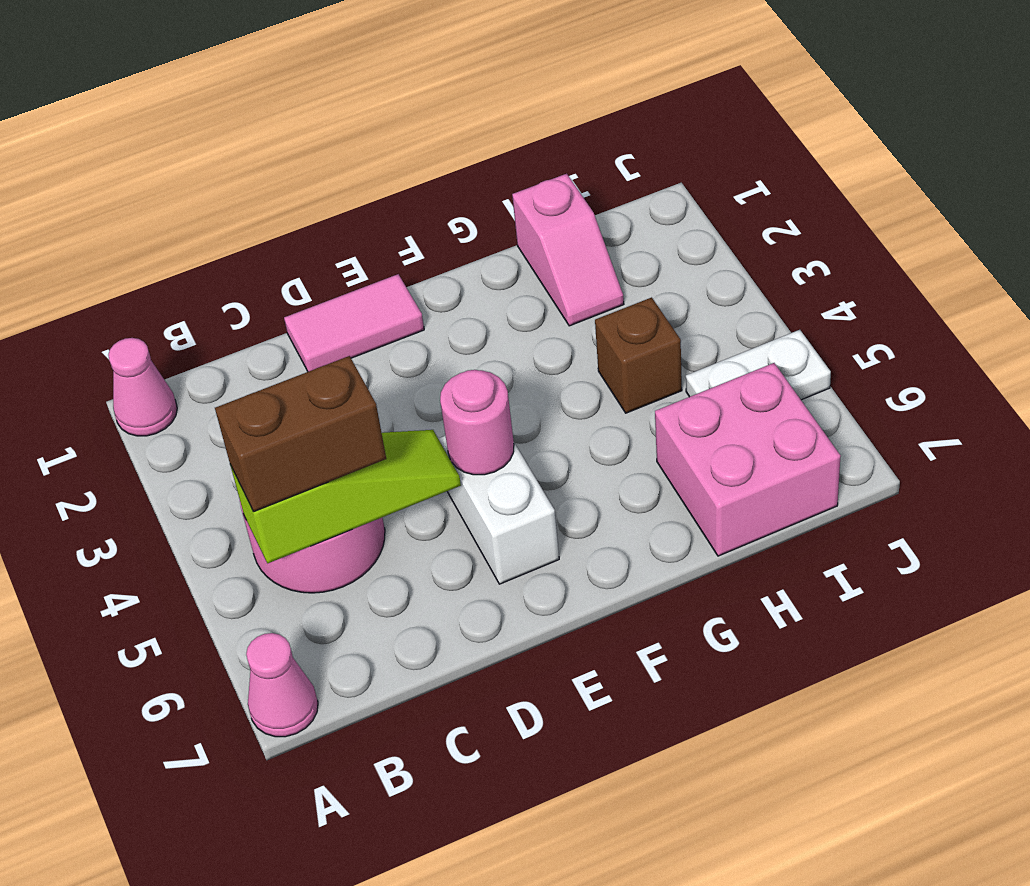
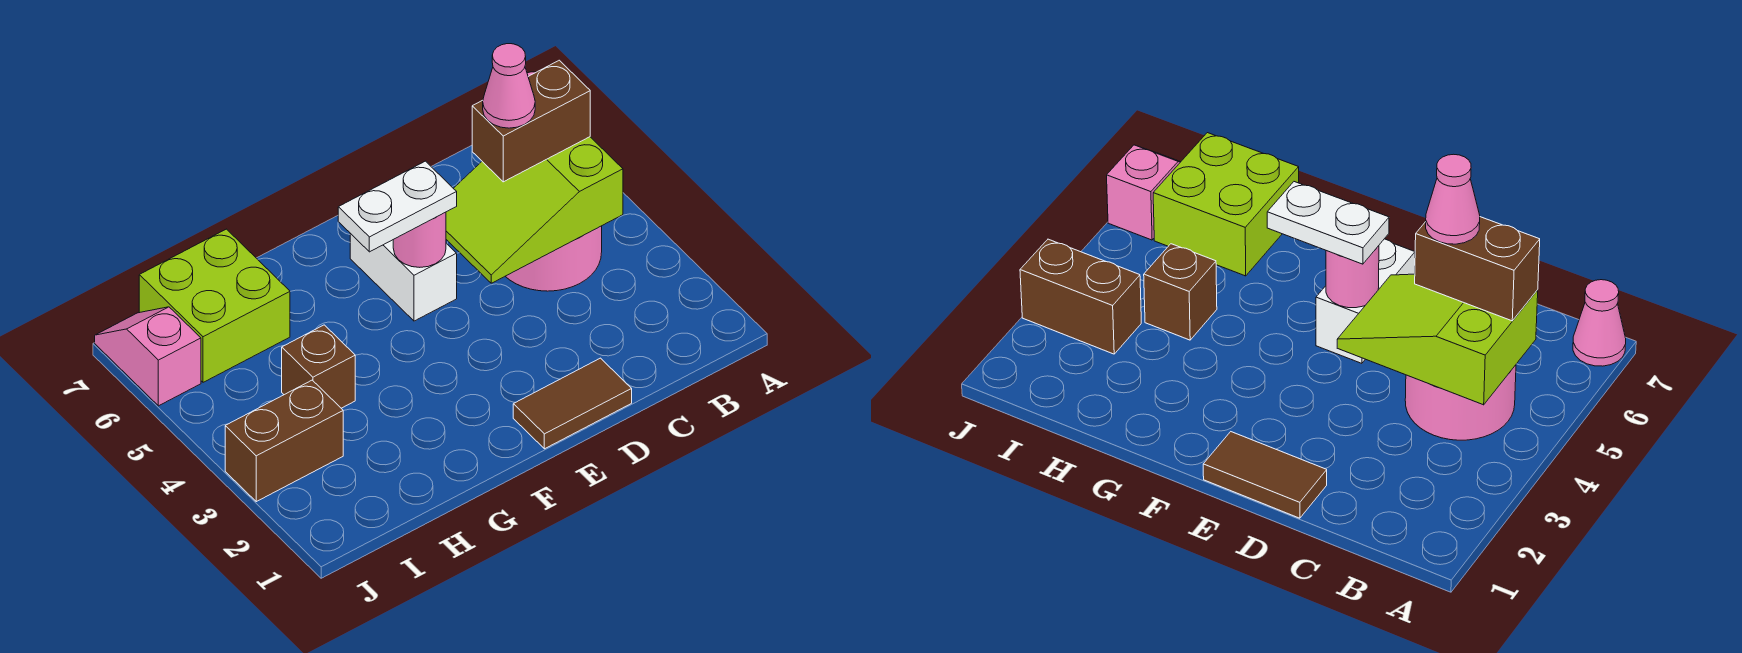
pink 1x1 cone [108,338,177,436] -> pink 1x1 cone moved to [483,44,535,128]
lime 1x3 slope [230,430,461,563] -> lime 2x3 slope [446,137,623,283]
pink 1x2 tile [284,274,424,372] -> brown 1x2 tile [513,358,632,449]
pink 1x2 slope [512,174,624,326] -> pink 1x2 slope moved to [95,307,201,406]
pink 2x2 brick [655,363,841,556] -> lime 2x2 brick [139,229,290,382]
none -> brown 1x2 brick [225,380,343,502]
white 1x2 plate [686,330,831,400] -> white 1x2 plate moved to [338,161,457,252]

